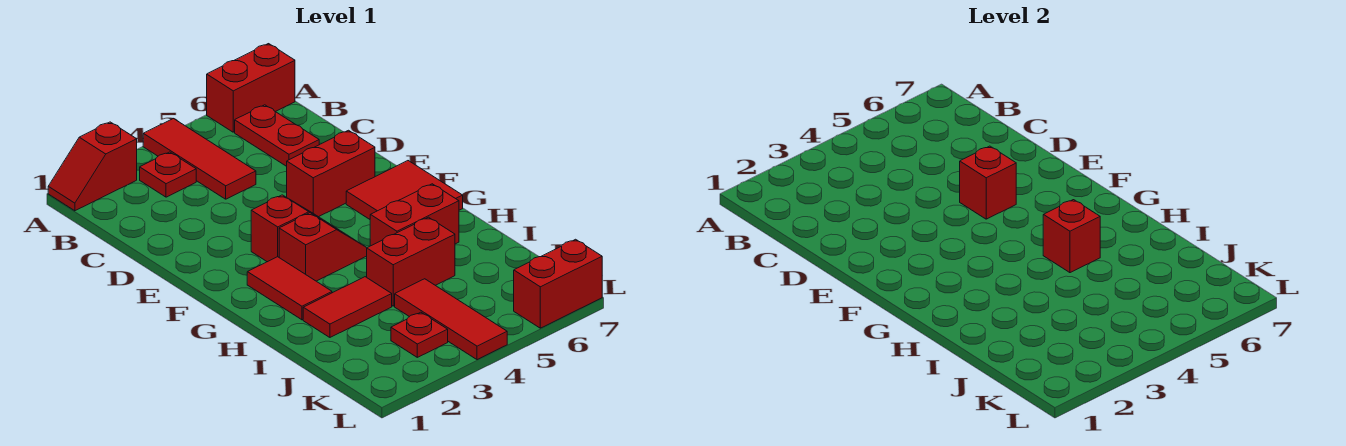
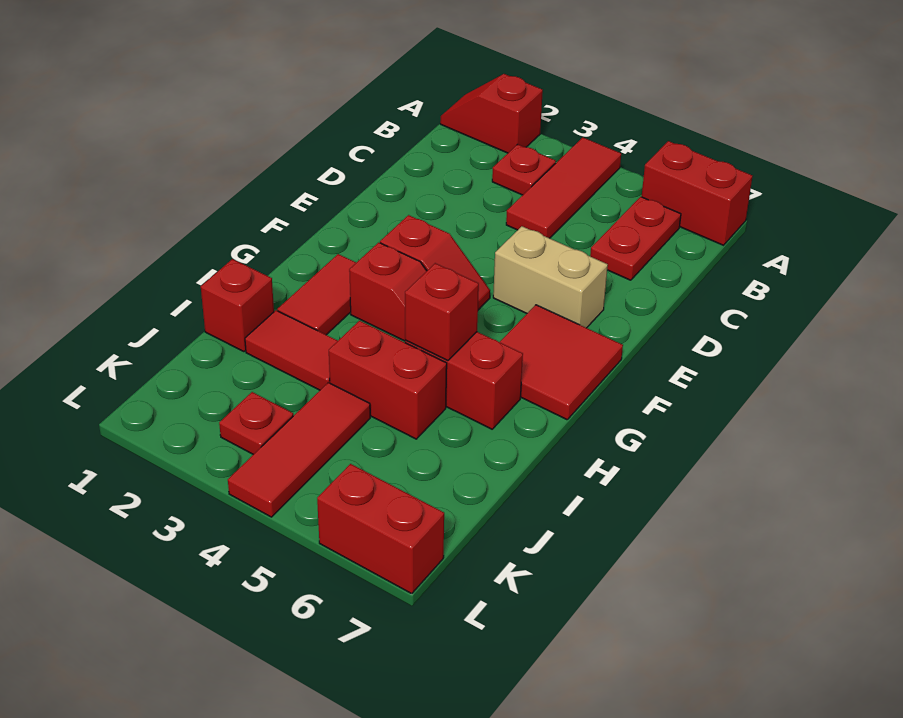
red 1x2 brick [287,130,375,217] -> tan 1x2 brick [493,226,608,328]
red 1x1 brick [960,146,1016,219] -> red 1x1 brick moved to [201,259,274,352]

